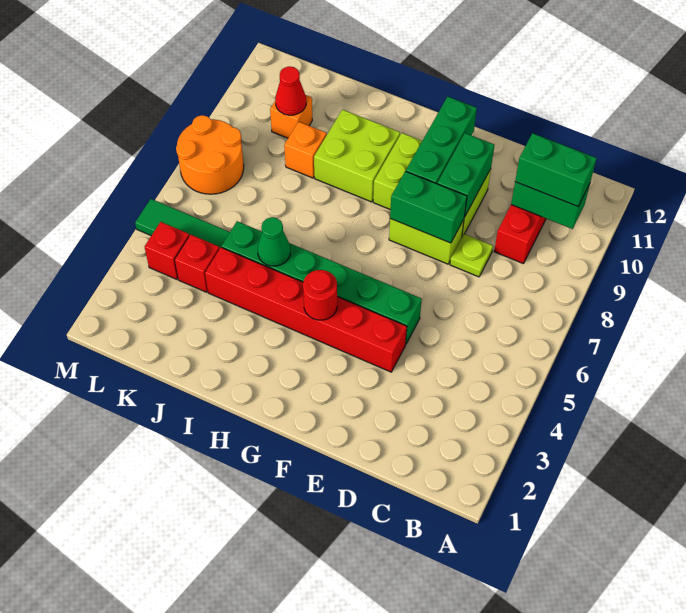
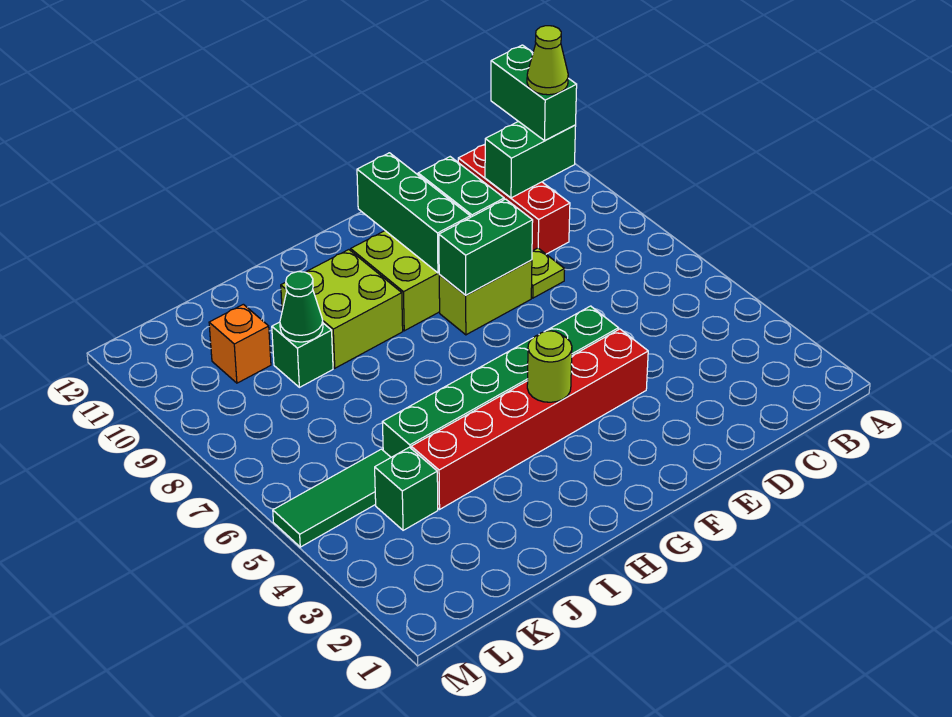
green 1x2 brick [515,133,596,206] -> green 1x2 brick turned to [491,45,577,141]
none -> lime 1x1 cone [527,26,568,95]
red 1x1 round brick [303,270,337,320] -> lime 1x1 round brick [527,331,572,402]
green 1x1 cone [258,217,290,266] -> green 1x1 cone moved to [280,272,323,342]
orange 1x1 brick [284,122,327,178] -> green 1x1 brick [272,322,333,387]
red 1x1 brick [175,235,219,292] -> green 1x1 brick [375,447,438,530]
red 1x1 cone [275,66,306,115] -> none
red 1x1 brick [145,222,189,279] -> none
orange 2x2 round brick [176,115,244,194] -> none

